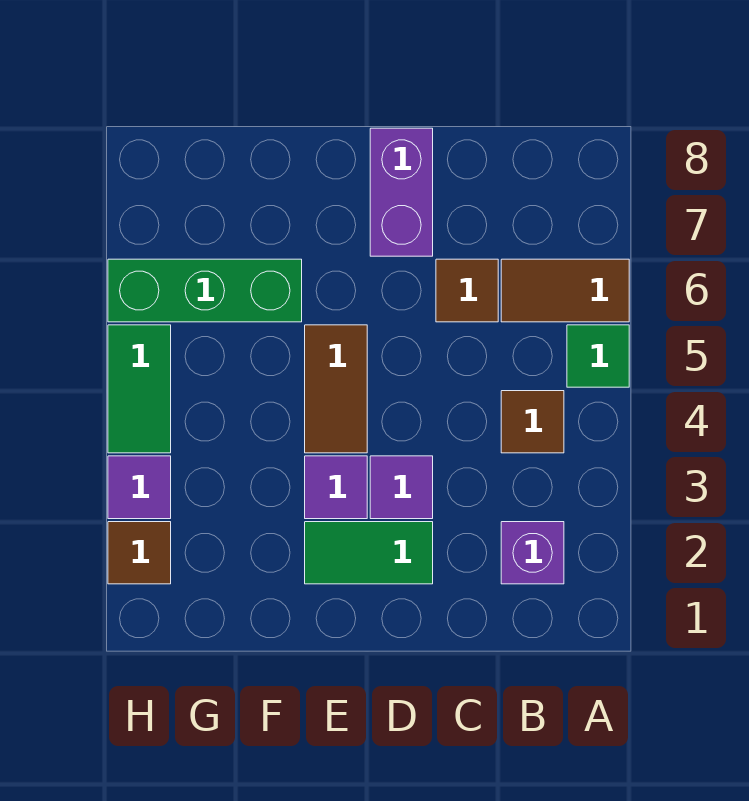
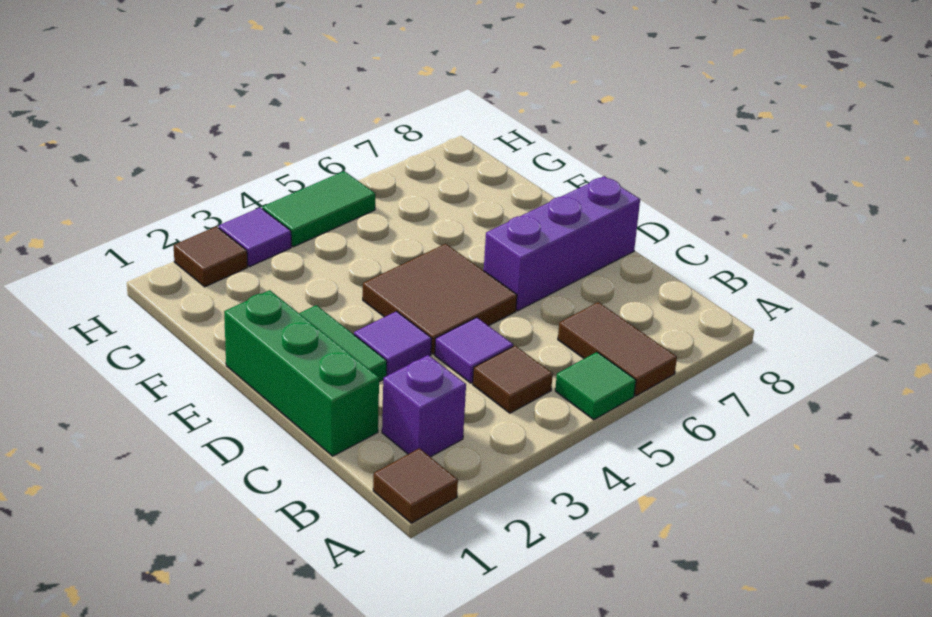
brown 1x1 tile [436,259,498,322] -> brown 1x1 tile moved to [373,448,458,523]
purple 1x2 brick [370,128,433,256] -> purple 1x3 brick [484,176,640,311]
purple 1x1 tile [305,456,367,519] -> purple 1x1 tile moved to [435,317,513,383]
brown 1x2 tile [305,325,367,453] -> brown 2x2 tile [363,244,517,354]
green 1x3 brick [108,259,302,322] -> green 1x3 brick moved to [224,290,379,456]

